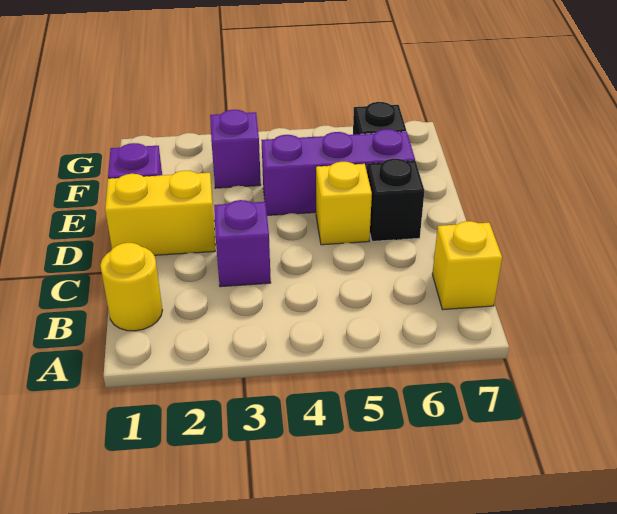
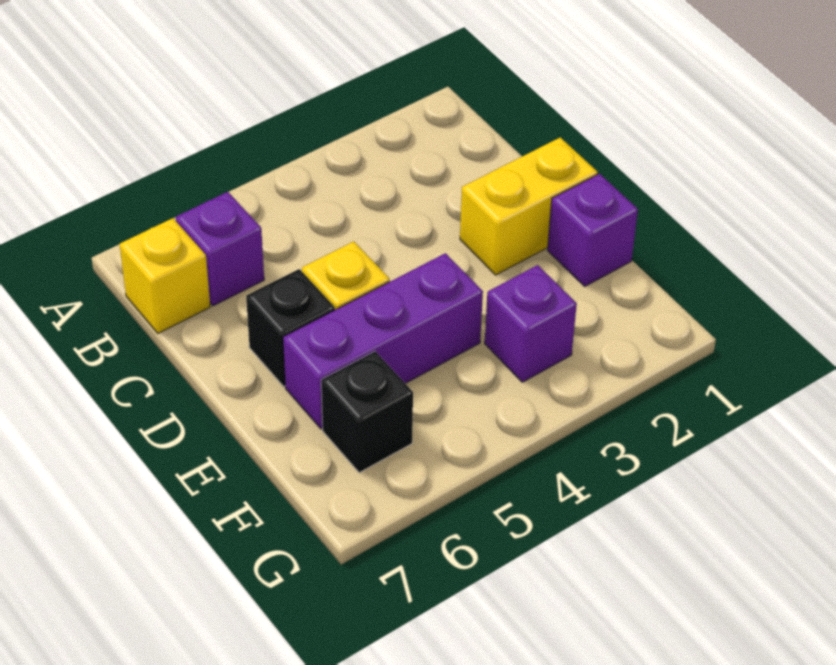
yellow 1x1 round brick [100,243,162,331] -> none
purple 1x1 brick [214,200,271,287] -> purple 1x1 brick moved to [176,192,264,306]

